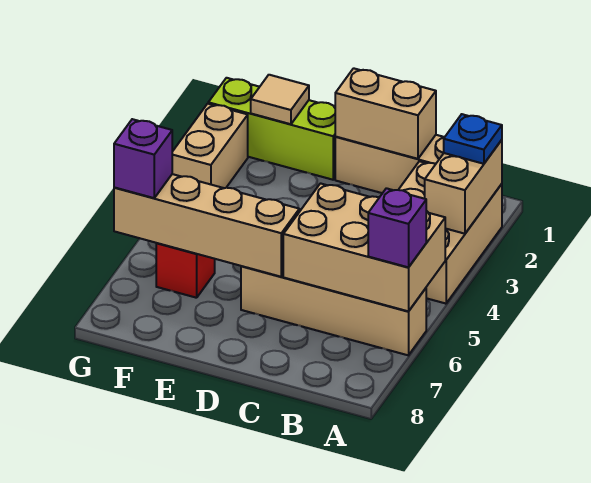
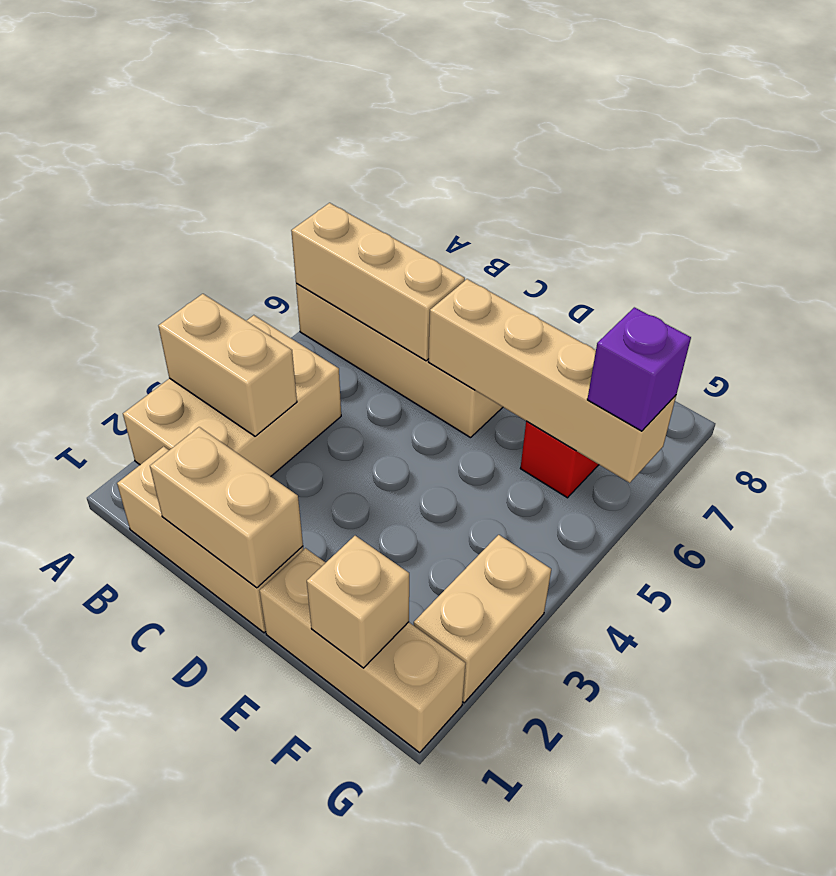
tan 1x2 brick [425,140,502,234] -> tan 1x2 brick turned to [159,294,297,436]
blue 1x1 plate [444,114,502,164] -> none
tan 2x3 brick [283,183,445,311] -> tan 1x3 brick [291,203,465,361]
purple 1x1 brick [368,188,426,267] -> none
lime 1x3 brick [208,78,336,180] -> tan 1x3 brick [260,548,466,752]
tan 1x1 tile [251,75,309,124] -> tan 1x1 brick [307,536,409,668]

